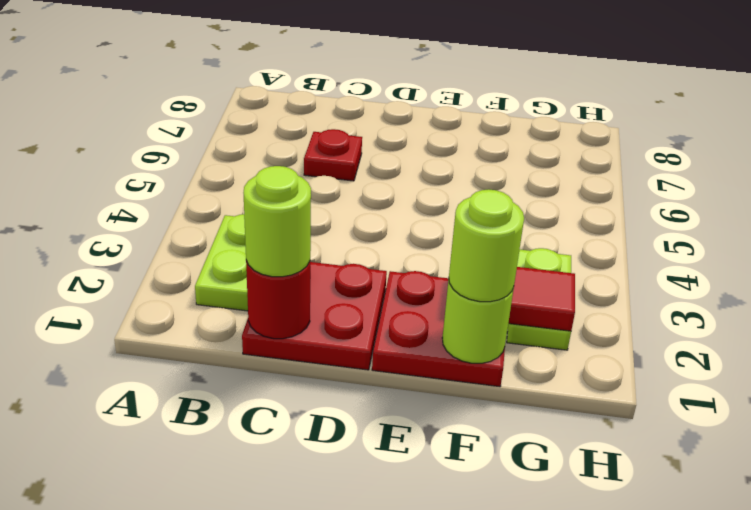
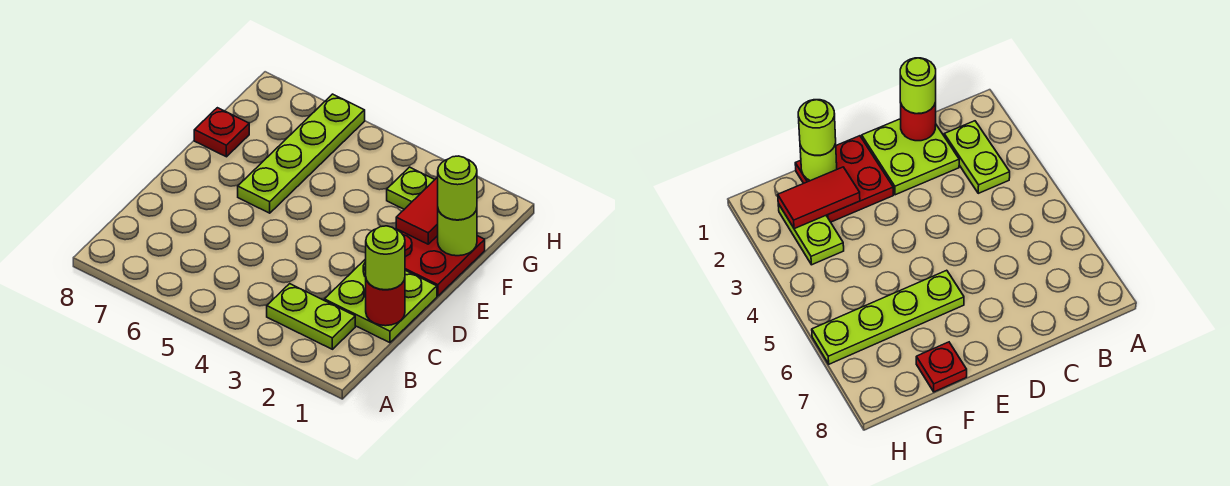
red 2x2 plate [242,262,387,370] -> lime 2x2 plate [324,259,437,343]
red 1x1 plate [304,129,362,181] -> red 1x1 plate moved to [194,108,249,157]
none -> lime 1x4 plate [238,94,365,213]

